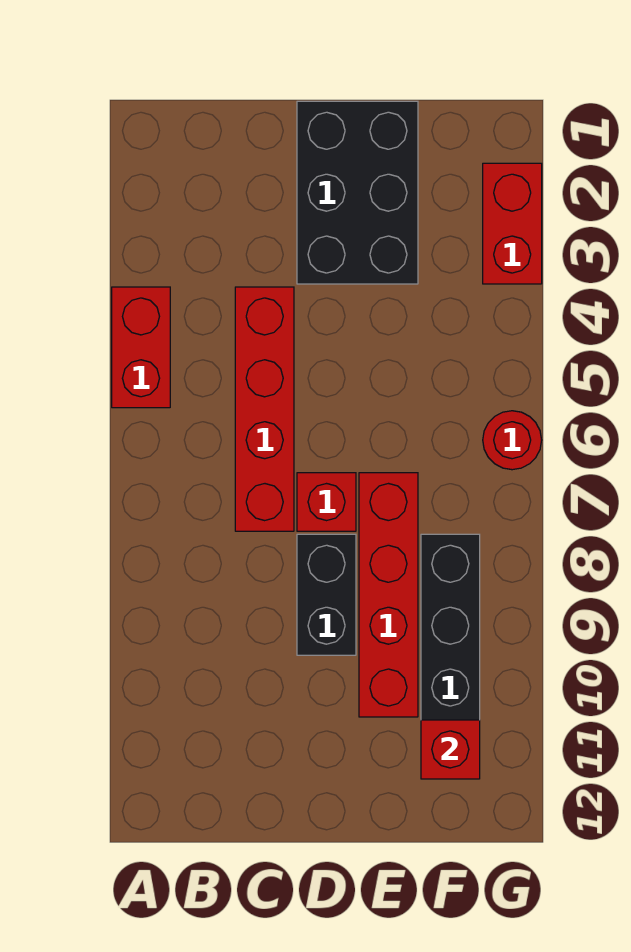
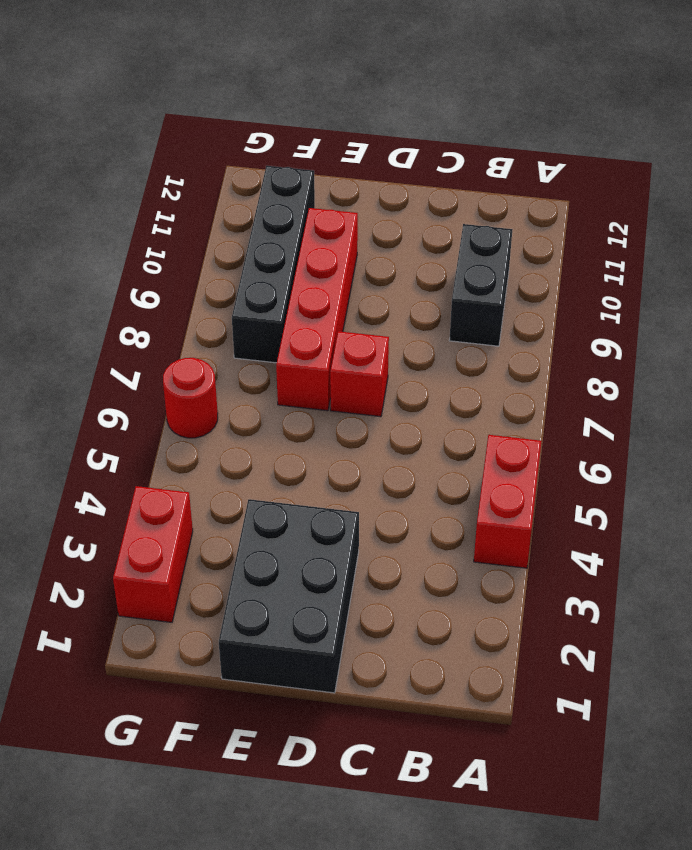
red 1x4 brick [235,287,294,531] -> none
black 1x2 brick [297,534,356,655] -> black 1x2 brick moved to [449,224,512,346]
red 1x1 brick [421,720,480,779] -> none

